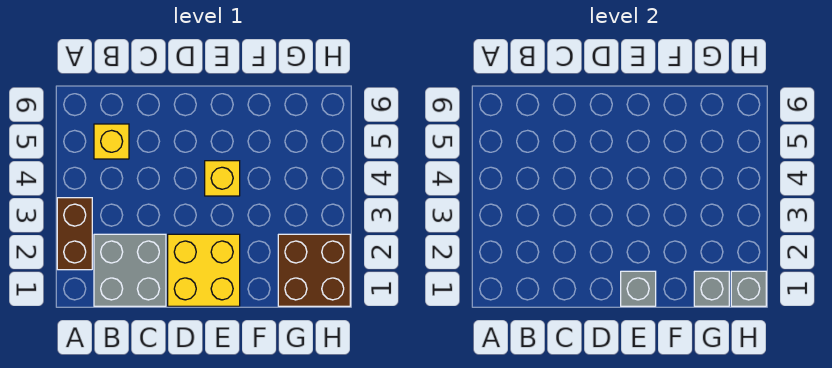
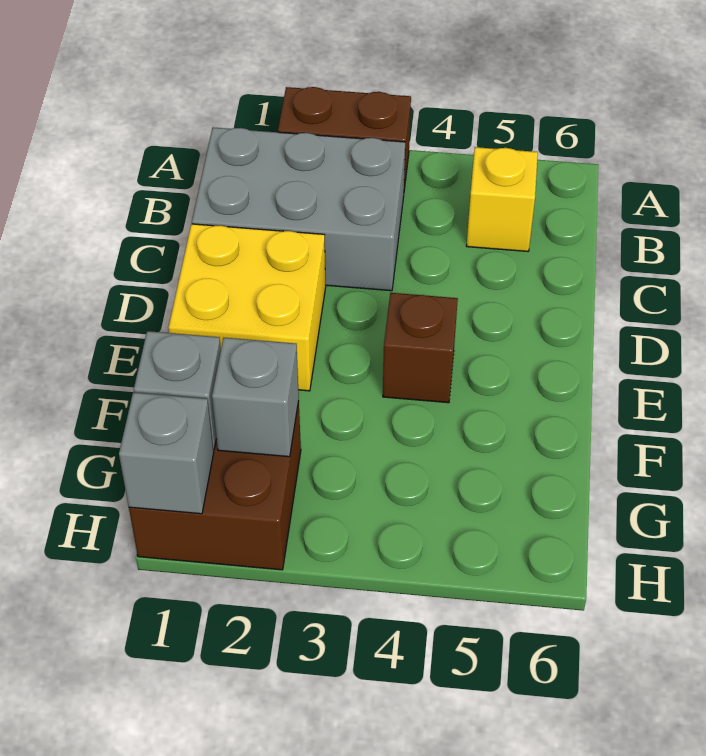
grey 2x2 brick [94,234,166,306] -> grey 2x3 brick [192,128,405,291]
grey 1x1 brick [621,271,656,306] -> grey 1x1 brick moved to [212,338,299,457]
yellow 1x1 brick [205,161,240,196] -> brown 1x1 brick [383,293,458,403]

